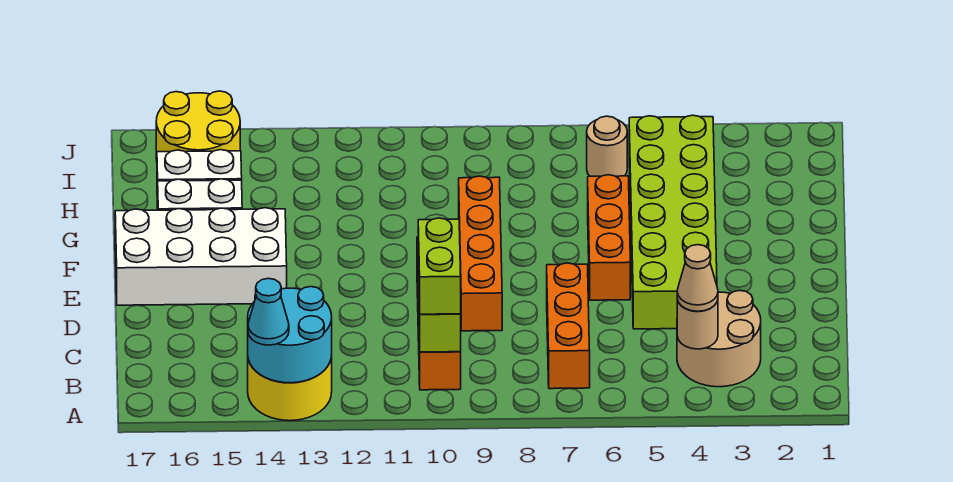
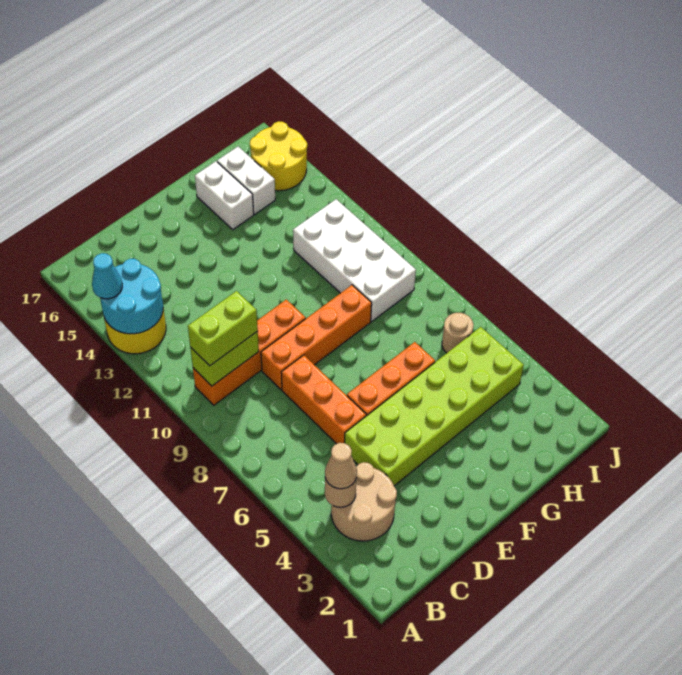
orange 1x3 brick [547,263,590,389] -> orange 1x3 brick turned to [281,355,366,444]
white 2x4 brick [115,208,287,305] -> white 2x4 brick moved to [293,199,416,321]

